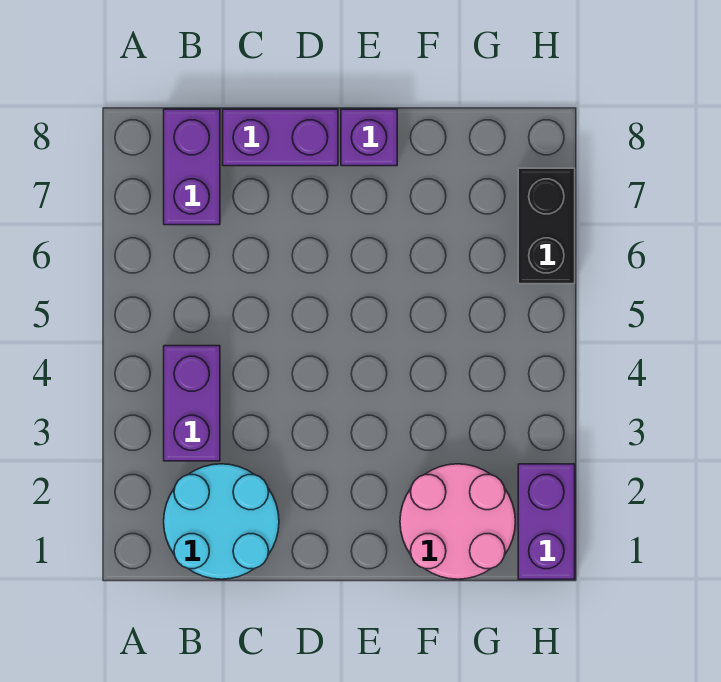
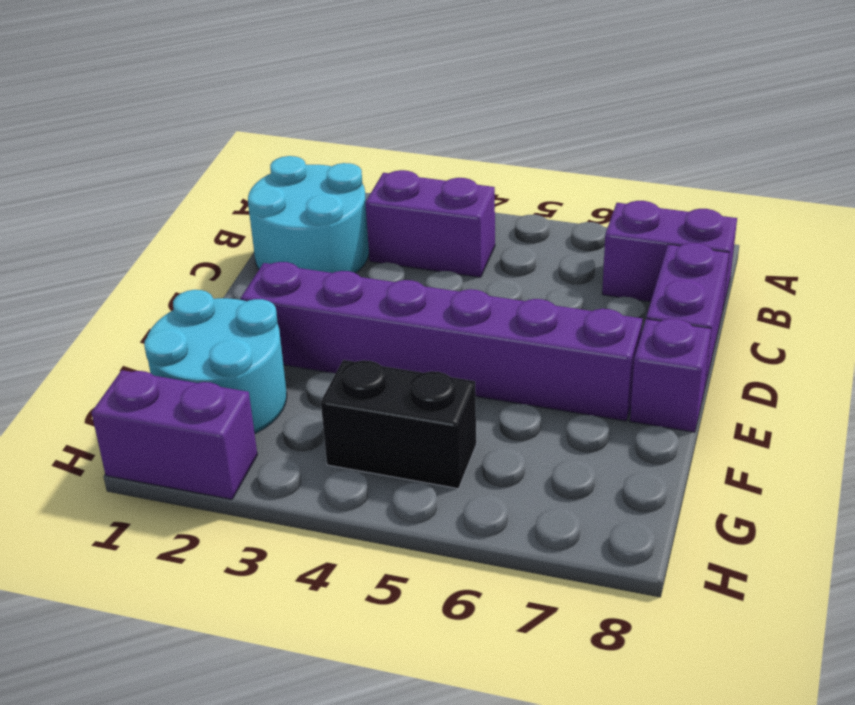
none -> purple 1x6 brick [241,262,642,421]
pink 2x2 round brick [400,464,515,579] -> cyan 2x2 round brick [144,290,287,433]
black 1x2 brick [518,168,575,284] -> black 1x2 brick moved to [321,360,476,489]

